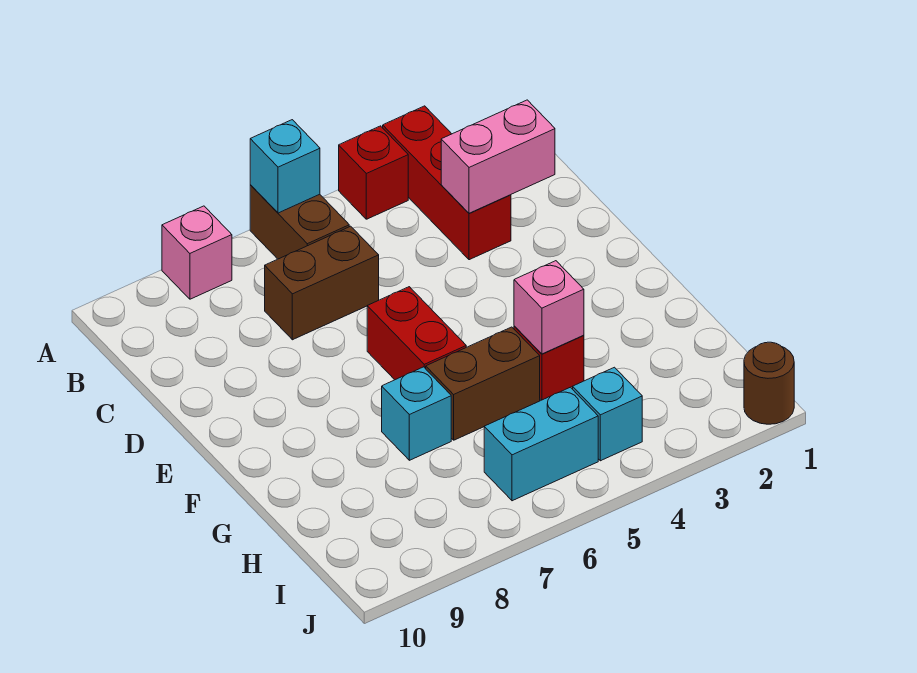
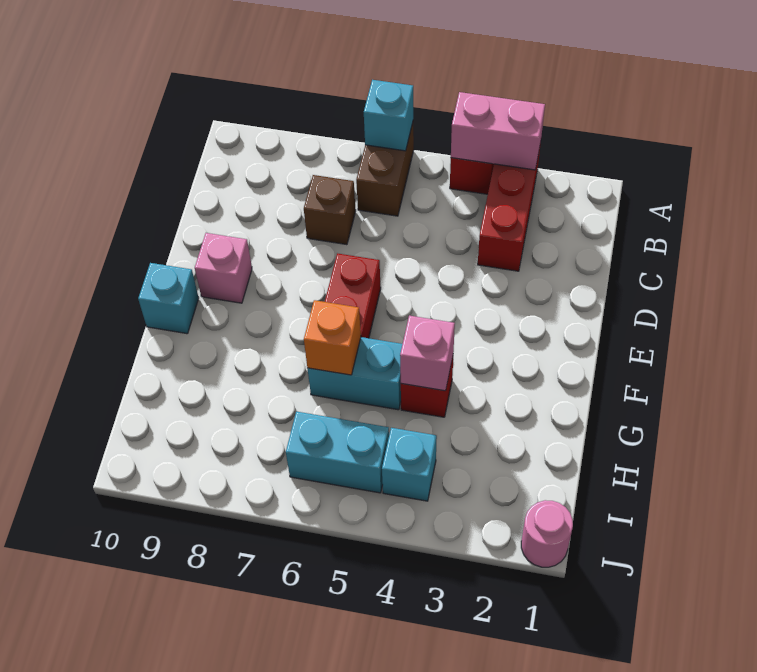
pink 1x1 brick [162,206,232,299] -> pink 1x1 brick moved to [195,233,252,303]
pink 1x2 brick [441,100,555,213] -> pink 1x2 brick moved to [451,92,545,170]
brown 1x2 brick [265,226,379,340] -> brown 1x1 brick [304,175,356,245]
brown 1x2 brick [426,327,540,440] -> cyan 1x2 brick [307,337,403,410]
none -> orange 1x1 brick [304,300,361,375]
cyan 1x1 brick [382,367,451,460] -> cyan 1x1 brick moved to [138,263,199,334]
brown 1x1 round brick [744,342,794,424] -> pink 1x1 round brick [521,500,573,567]

